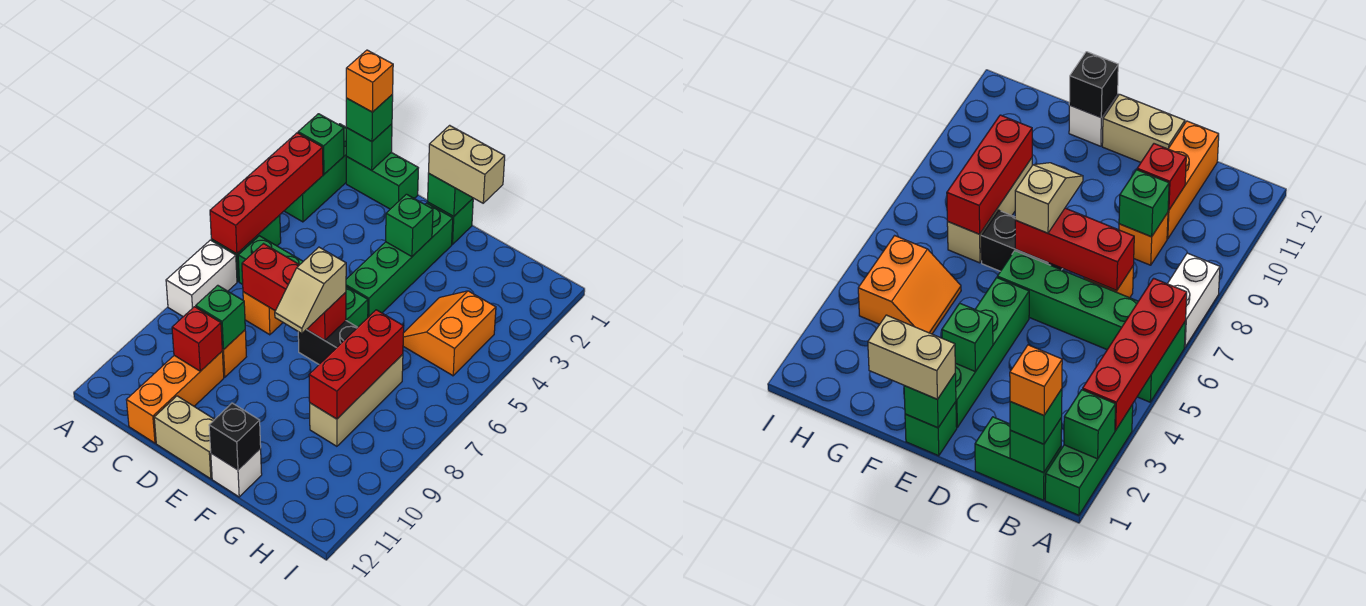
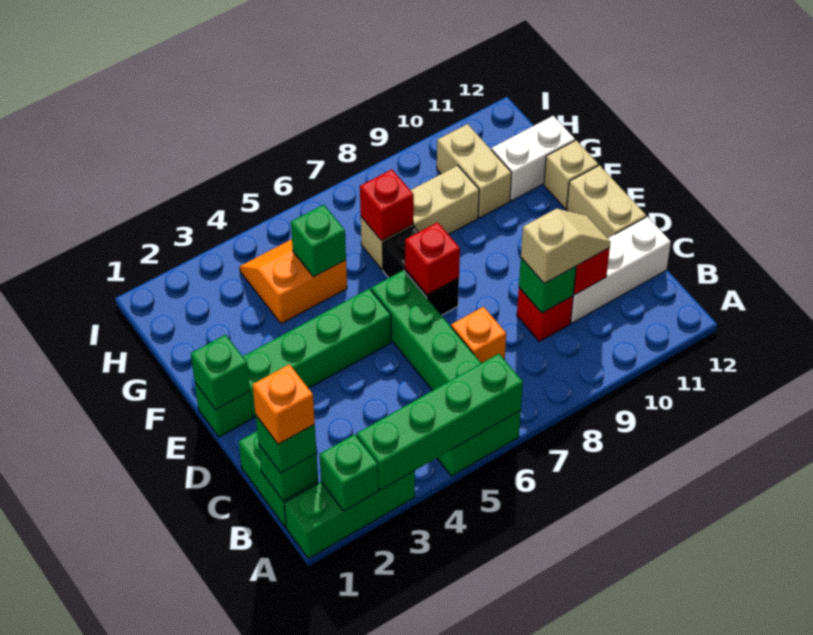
red 1x4 brick [210,133,323,254] -> green 1x4 brick [357,354,523,490]
white 1x2 brick [166,240,237,317] -> white 1x2 brick moved to [491,116,575,201]
red 1x3 brick [242,244,346,340] -> red 1x1 brick [405,222,460,295]
orange 1x1 brick [222,330,246,377] -> red 1x1 brick [517,288,573,341]
orange 1x3 brick [127,352,224,443] -> white 1x3 brick [571,217,671,323]
tan 1x2 brick [429,125,505,203] -> tan 1x2 brick moved to [437,124,512,218]
green 1x1 brick [386,194,433,257] -> green 1x1 brick moved to [291,205,346,277]
tan 1x2 slope [275,247,346,334] -> tan 1x2 slope moved to [521,209,611,283]
white 1x1 brick [211,448,262,497] -> tan 1x1 brick [544,140,598,209]
black 1x1 brick [209,403,261,470] -> none
orange 2x2 slope [403,291,496,376] -> orange 2x2 slope turned to [240,239,347,324]
red 1x3 brick [309,310,404,419] -> red 1x1 brick [360,169,414,241]

